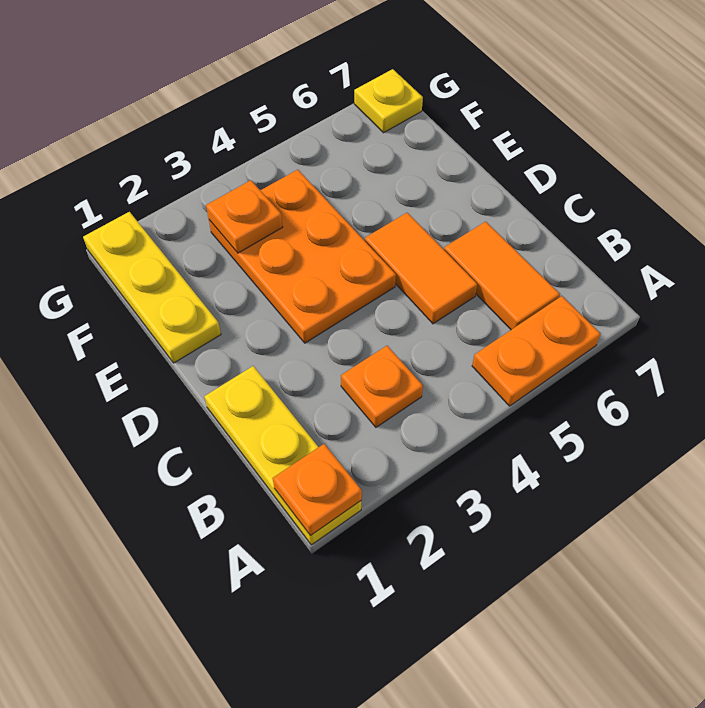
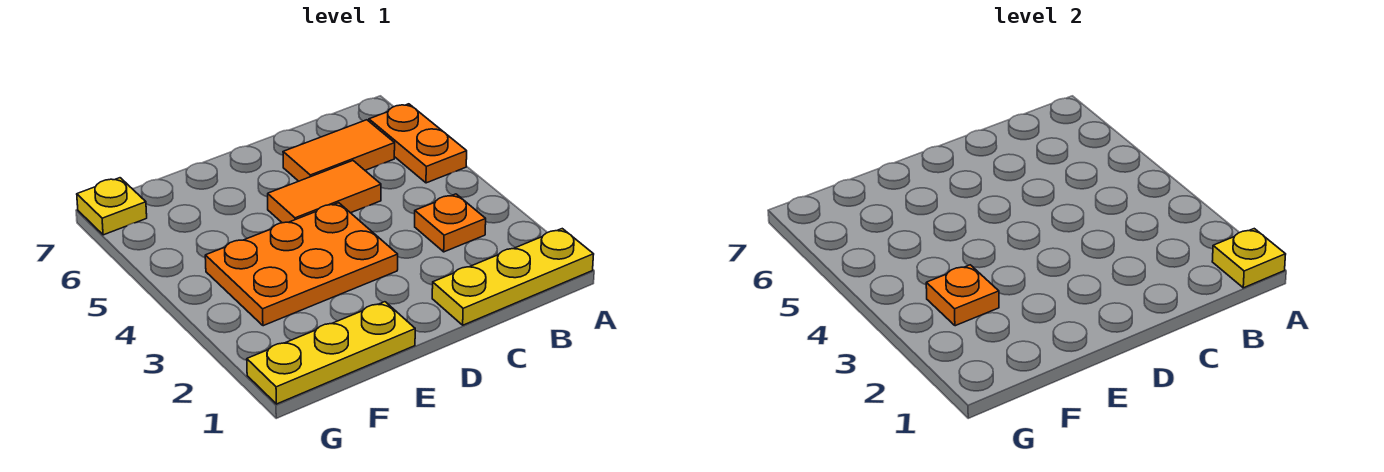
orange 1x1 plate [273,444,362,536] -> yellow 1x1 plate [1212,229,1286,288]

